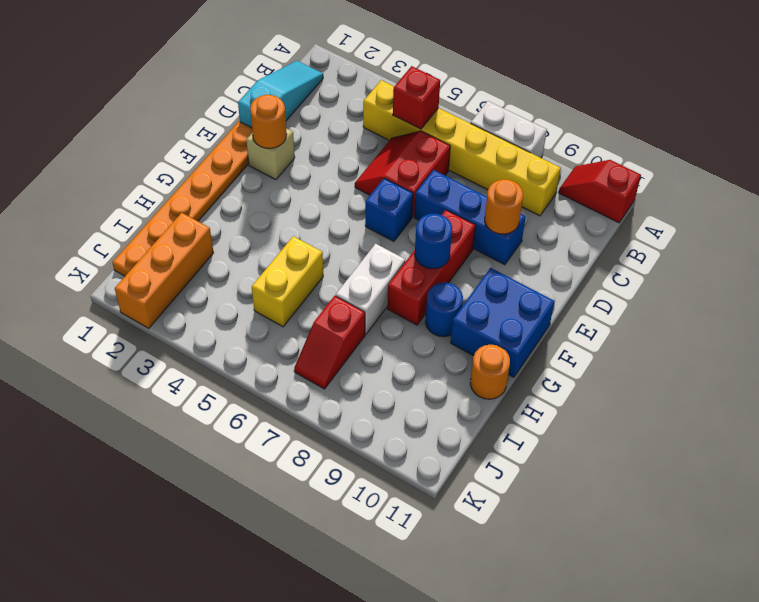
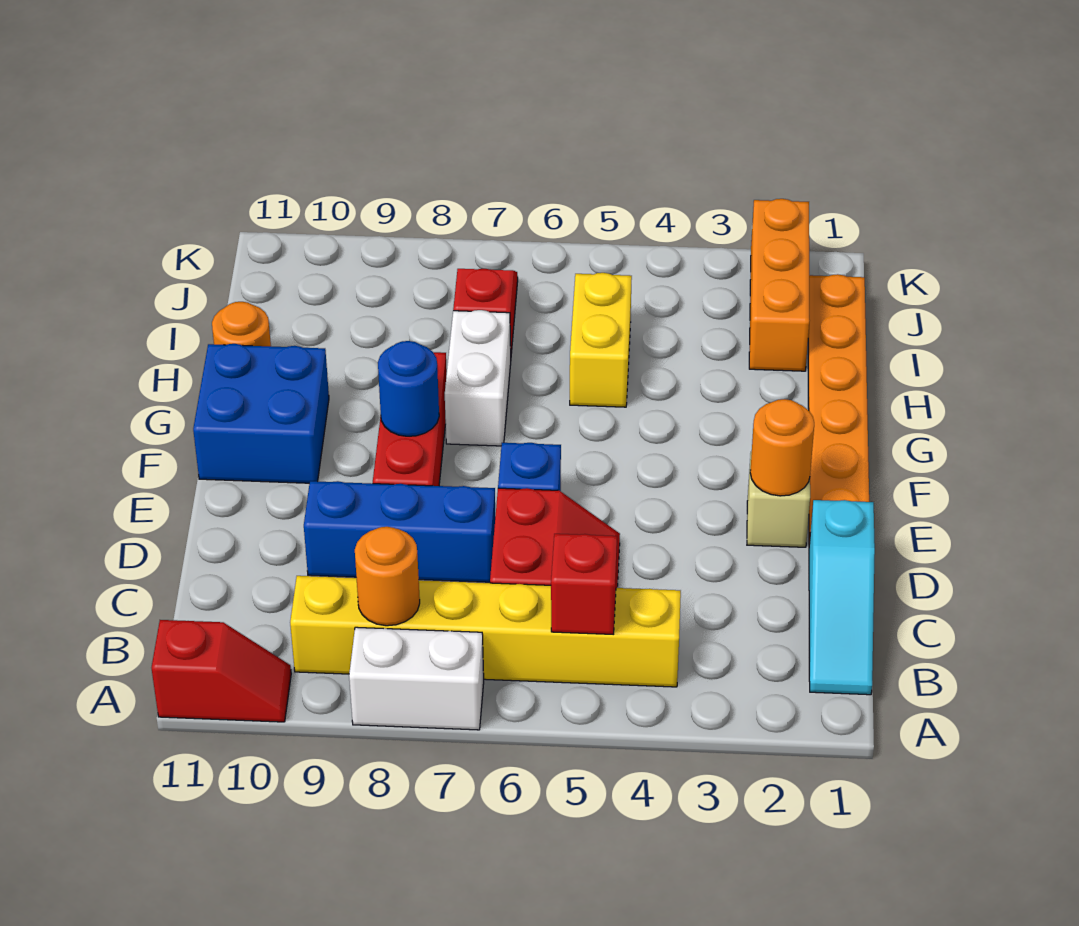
orange 1x1 round brick [485,179,523,234] -> orange 1x1 round brick moved to [355,527,420,626]
blue 1x1 round brick [425,283,463,337] -> none

